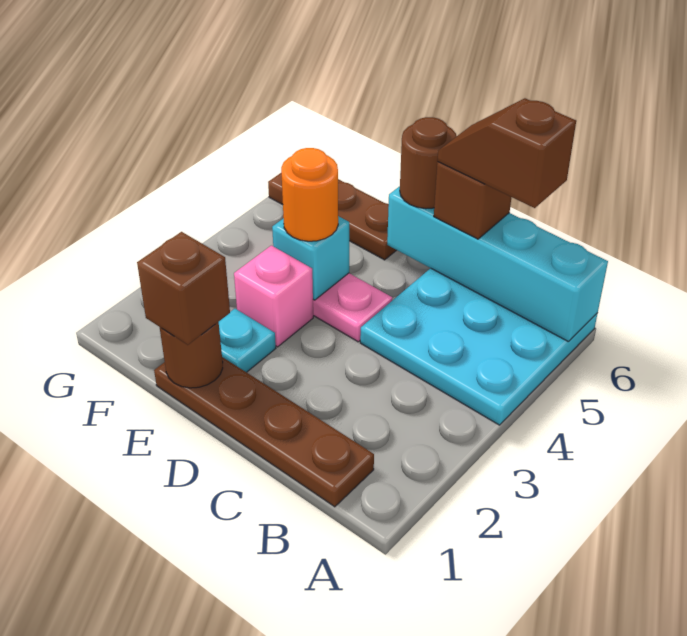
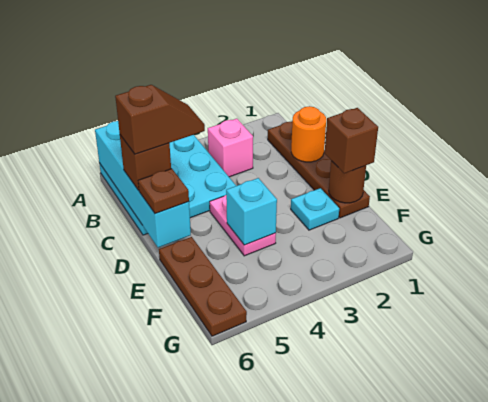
brown 1x2 slope [437,98,576,208] -> brown 1x2 slope turned to [115,85,205,154]
brown 1x1 round brick [400,117,457,209] -> brown 1x1 plate [138,169,189,214]
pink 1x1 brick [234,245,313,347] -> pink 1x1 brick moved to [208,119,253,177]
orange 1x1 round brick [281,148,338,241] -> orange 1x1 round brick moved to [291,106,326,162]

